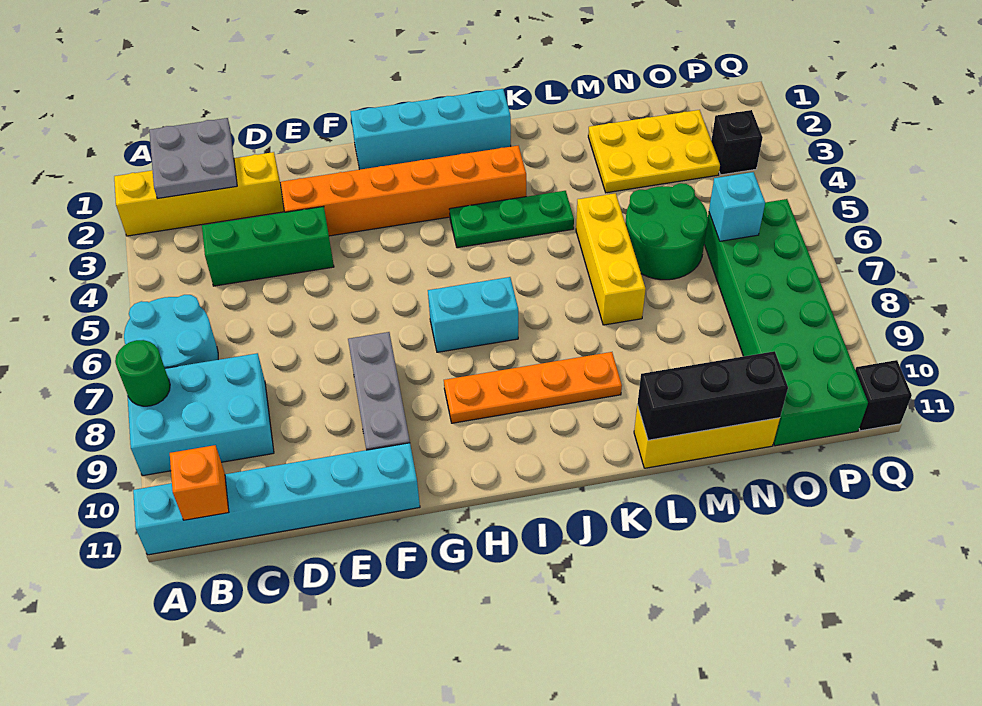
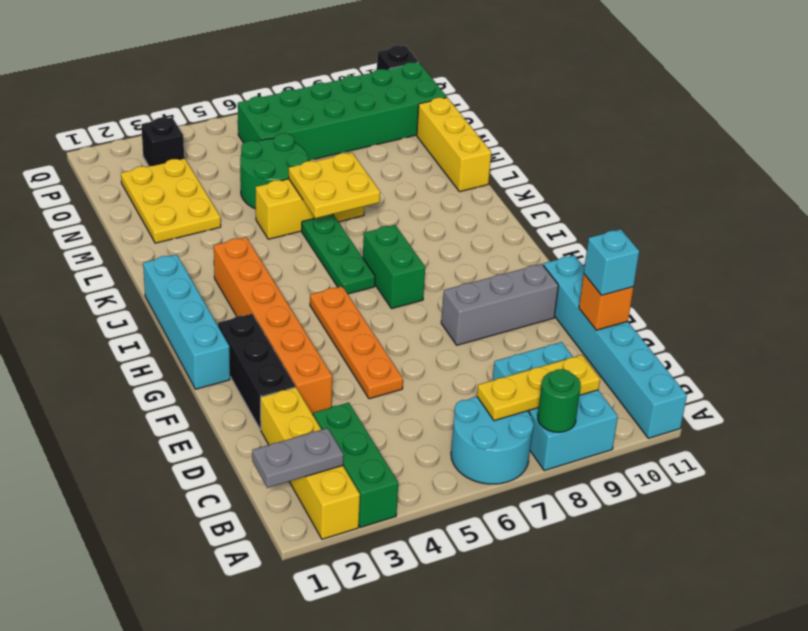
grey 2x2 plate [149,118,237,199] -> grey 1x2 plate [252,428,343,488]
none -> yellow 1x3 plate [477,355,600,421]
orange 1x1 brick [170,445,229,520] -> orange 1x1 brick moved to [579,274,634,330]
green 1x3 brick [202,206,334,286] -> green 1x3 brick moved to [313,403,398,527]
cyan 1x2 brick [428,277,518,352] -> green 1x2 brick [363,225,425,309]
orange 1x4 plate [444,352,622,423] -> orange 1x4 plate moved to [310,286,403,399]
green 1x3 plate [450,191,574,248] -> green 1x3 plate moved to [302,214,375,294]
none -> yellow 2x2 plate [289,153,380,218]
black 1x3 brick [637,351,788,440] -> black 1x3 brick moved to [218,314,296,430]
cyan 1x1 brick [709,172,765,241] -> cyan 1x1 brick moved to [584,229,639,295]

